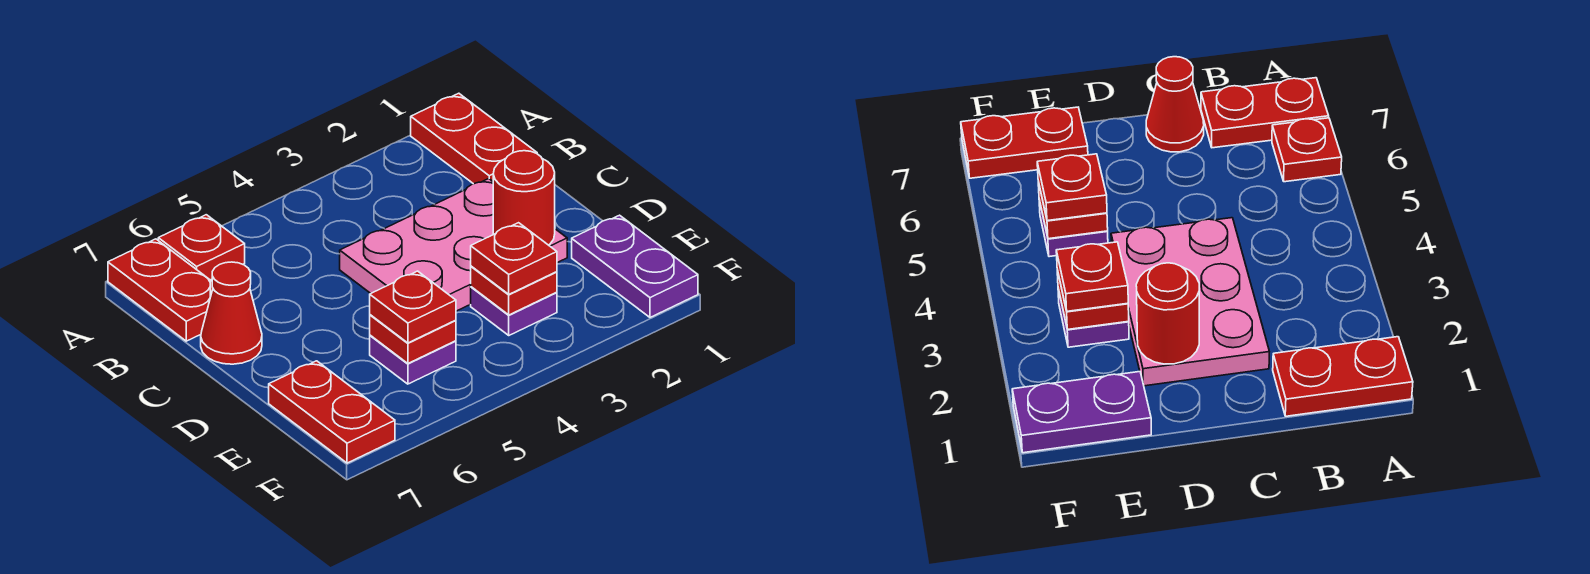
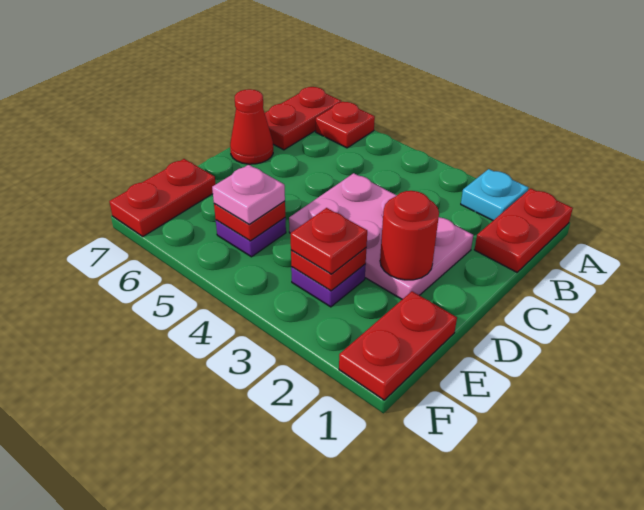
none -> cyan 1x1 plate [461,169,528,220]
purple 1x2 plate [572,215,698,317] -> red 1x2 plate [339,291,457,400]
red 1x1 plate [370,271,456,343] -> pink 1x1 plate [212,165,285,224]

